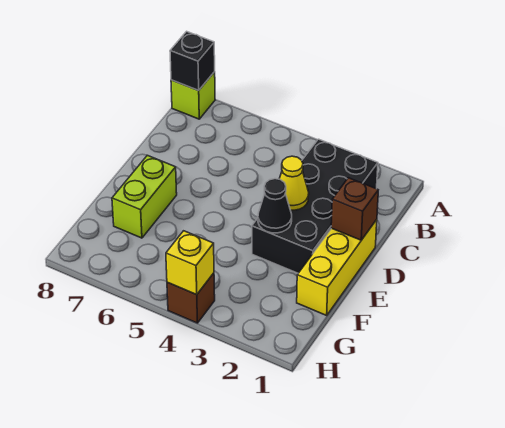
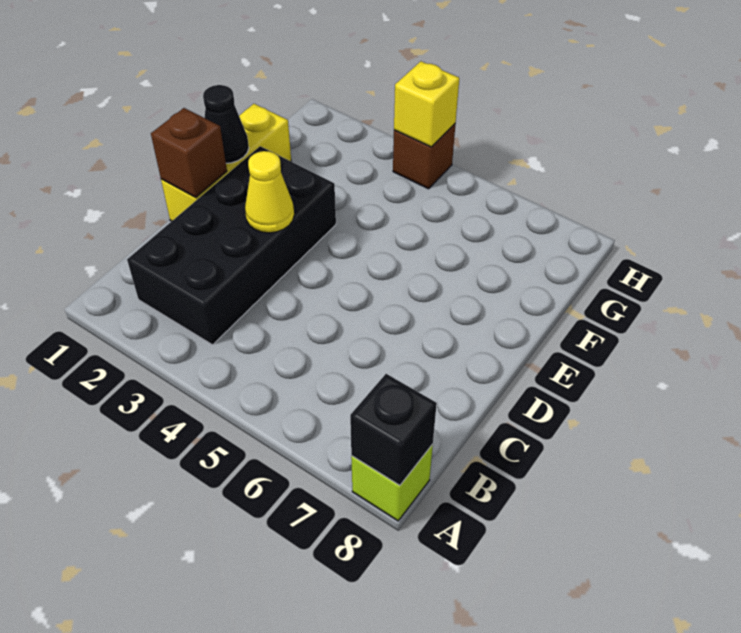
black 1x1 cone [258,179,292,233] -> black 1x1 cone moved to [203,85,249,163]
lime 1x2 brick [112,155,177,238] -> none

